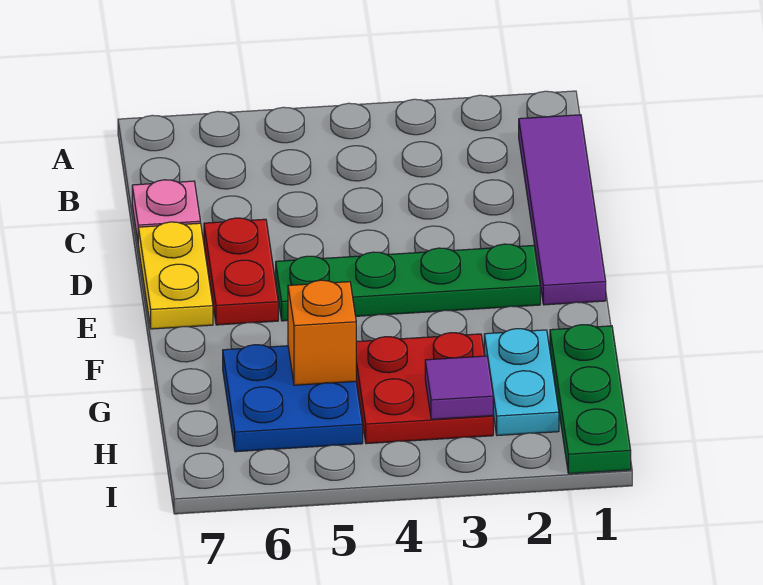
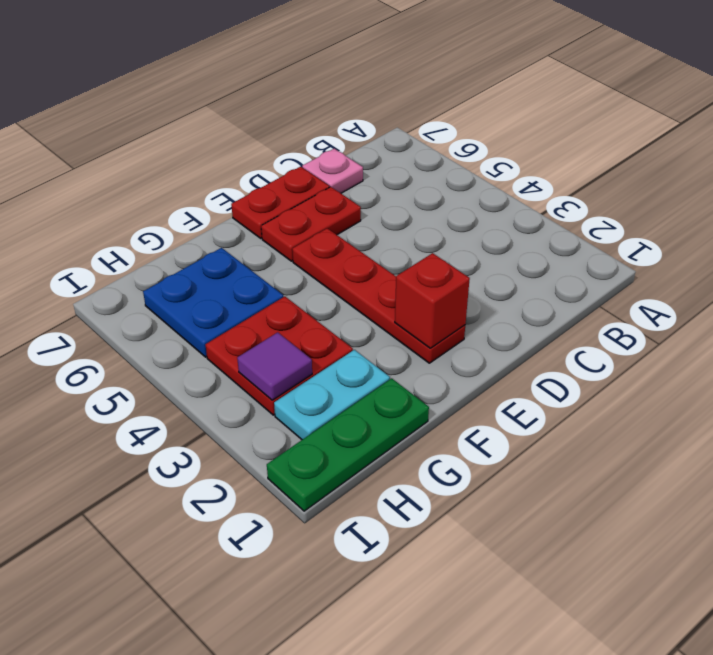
purple 1x4 tile [519,115,606,305] -> none
yellow 1x2 plate [138,222,213,329] -> red 1x2 plate [231,167,329,238]
green 1x4 plate [276,244,540,321] -> red 1x4 plate [292,228,465,363]
none -> red 1x1 brick [395,253,470,348]
orange 1x1 brick [288,280,356,385] -> none

